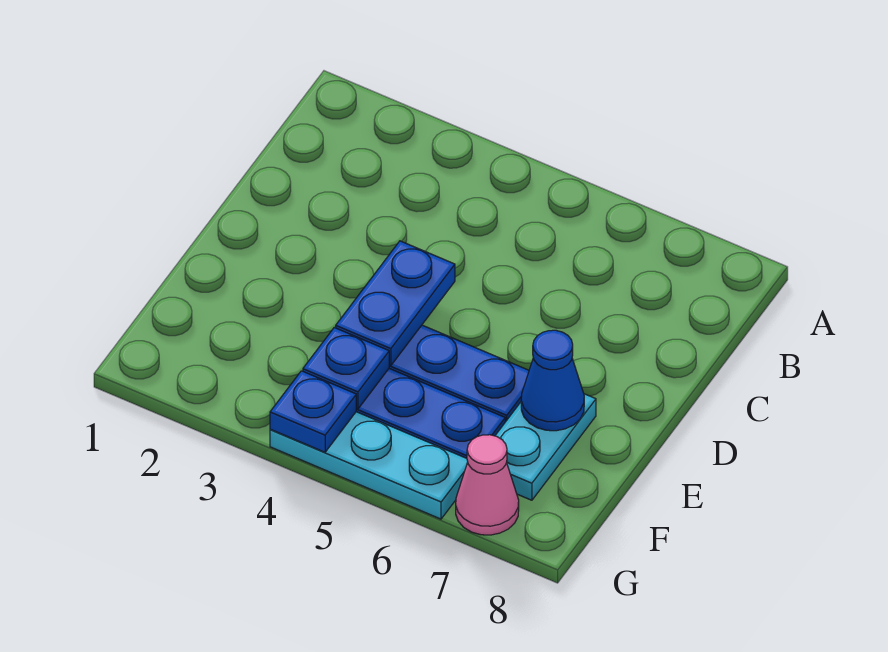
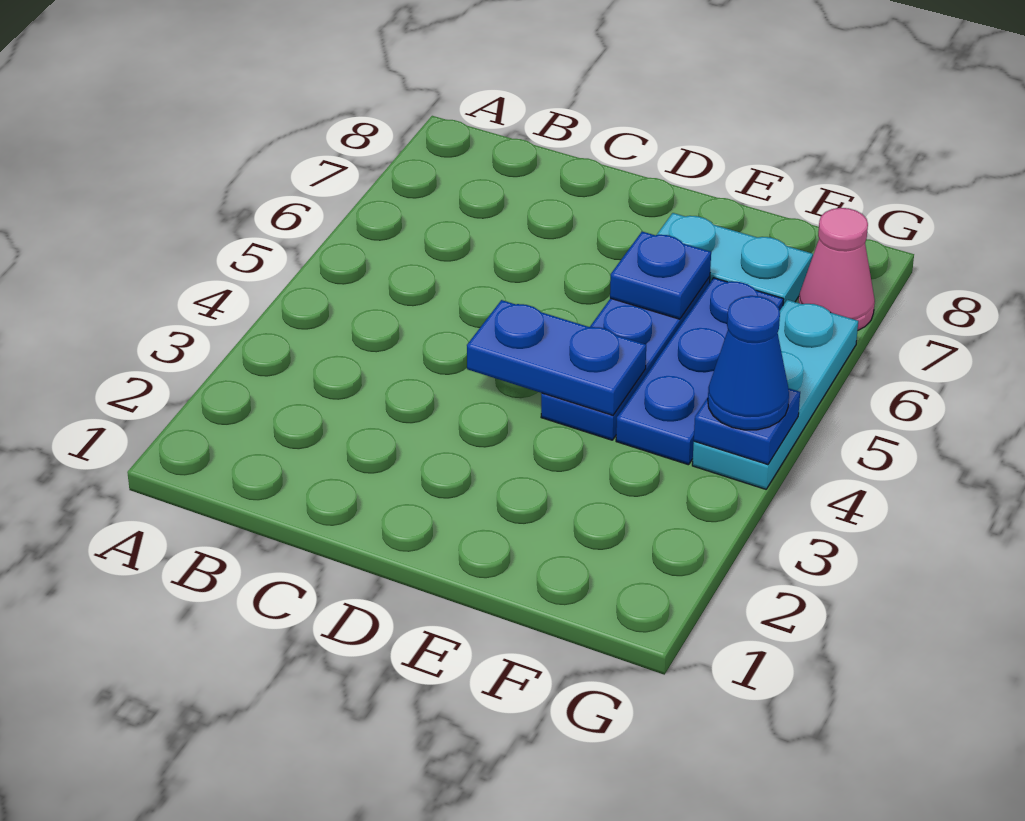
blue 1x1 cone [521,330,584,431] -> blue 1x1 cone moved to [708,296,789,430]
blue 1x1 plate [303,328,389,409] -> blue 1x1 plate moved to [610,231,711,319]

